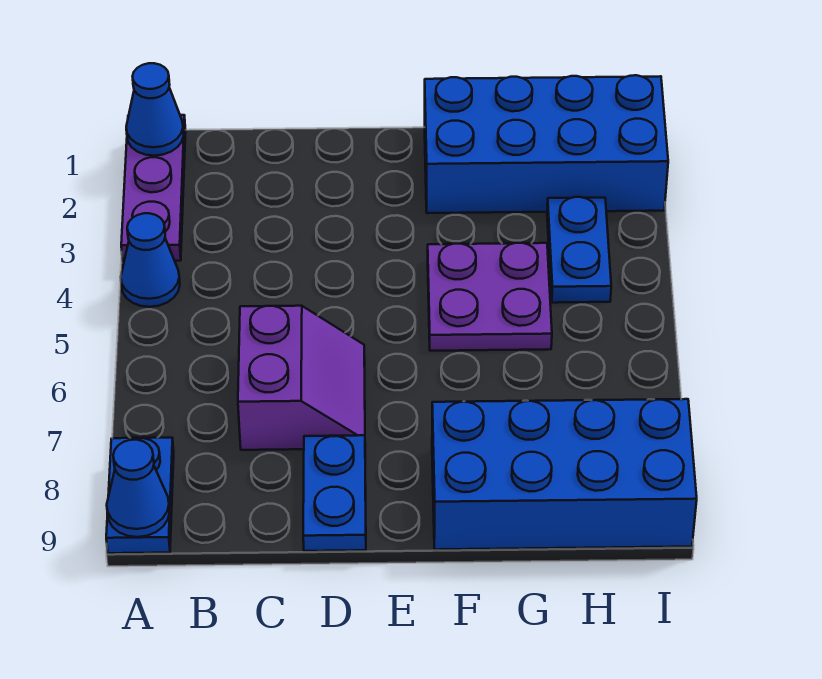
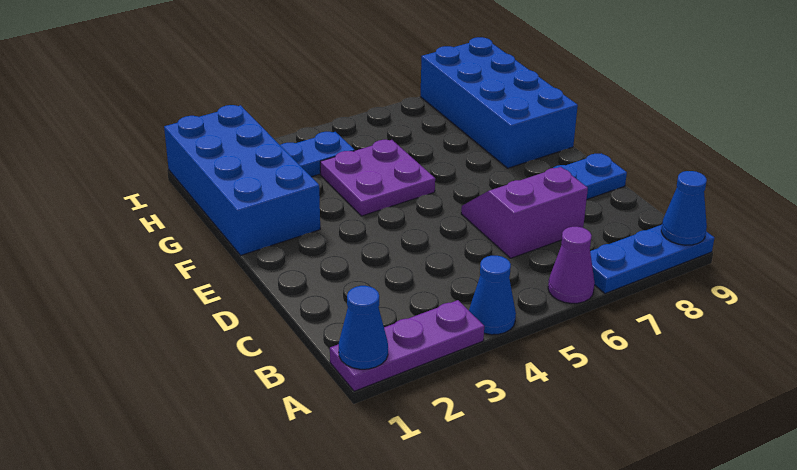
none -> purple 1x1 cone [548,227,595,303]
blue 1x2 plate [106,438,174,553] -> blue 1x3 plate [590,225,714,293]

